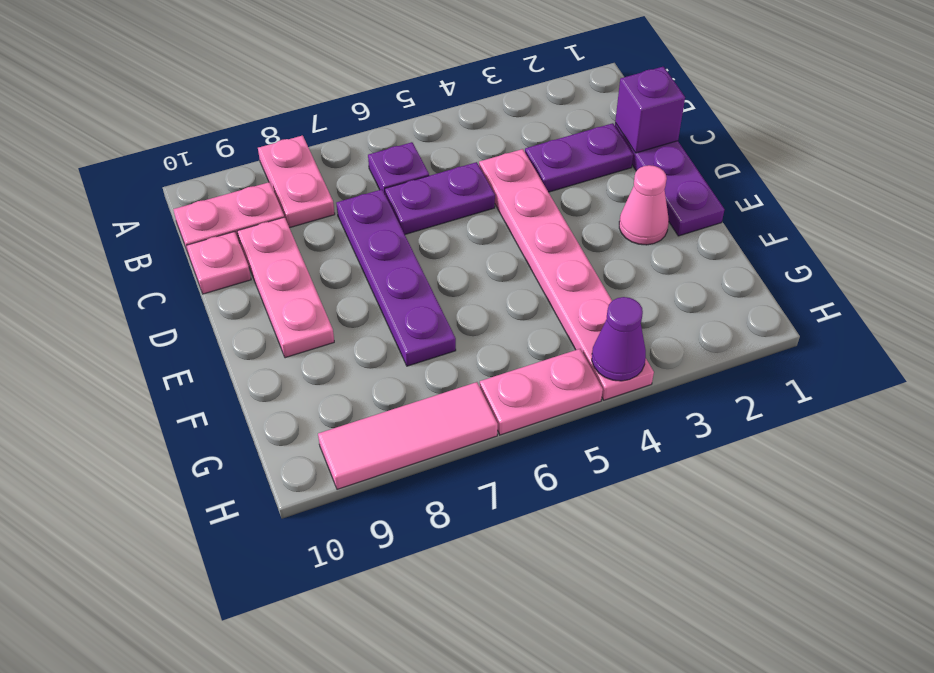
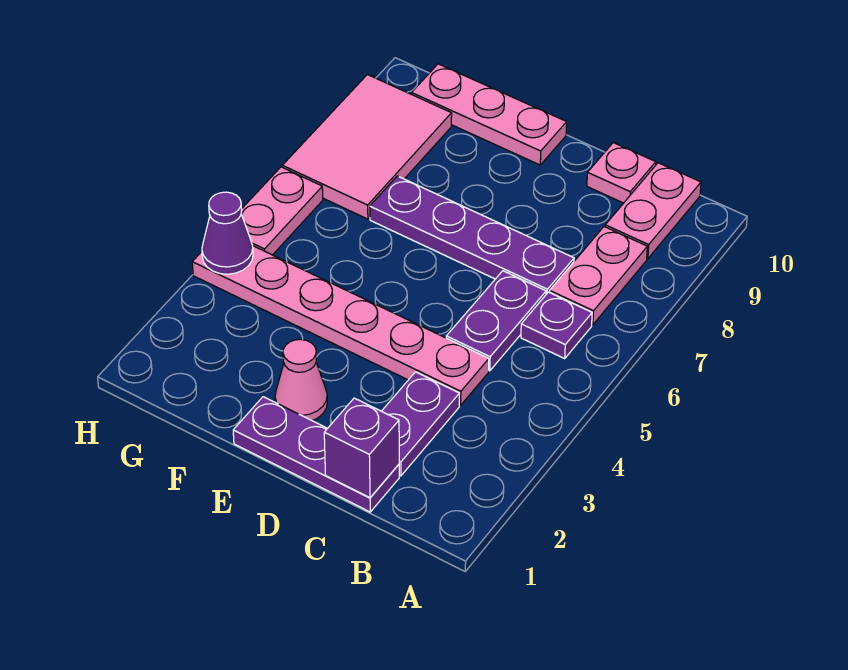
pink 1x2 plate [258,135,335,228] -> pink 1x2 plate turned to [550,227,647,325]
pink 1x3 plate [237,217,334,358] -> pink 1x3 plate moved to [412,64,567,165]
pink 1x3 tile [318,382,498,489] -> pink 2x3 tile [282,75,452,219]

